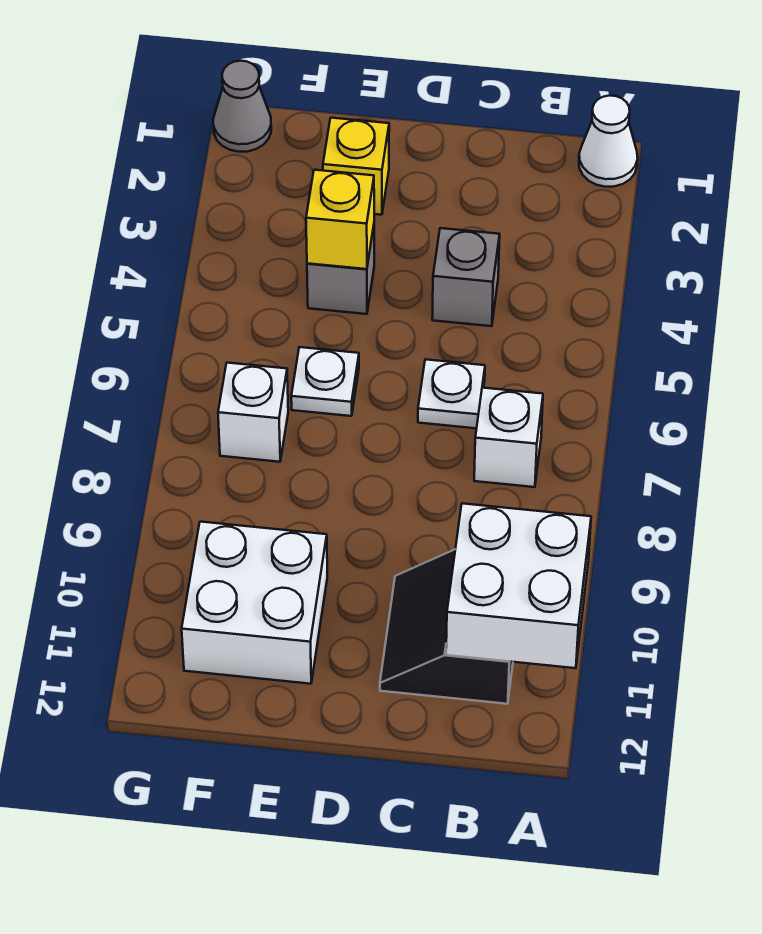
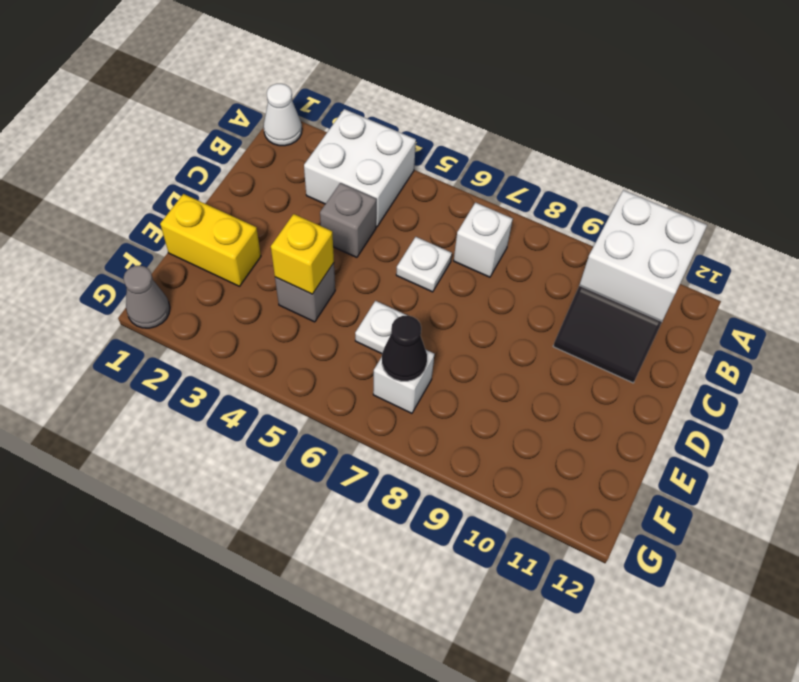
yellow 1x1 brick [323,118,389,215] -> yellow 1x2 brick [160,194,261,286]
white 2x2 brick [182,522,327,684] -> white 2x2 brick moved to [304,109,416,227]
none -> black 1x1 cone [382,315,427,381]

